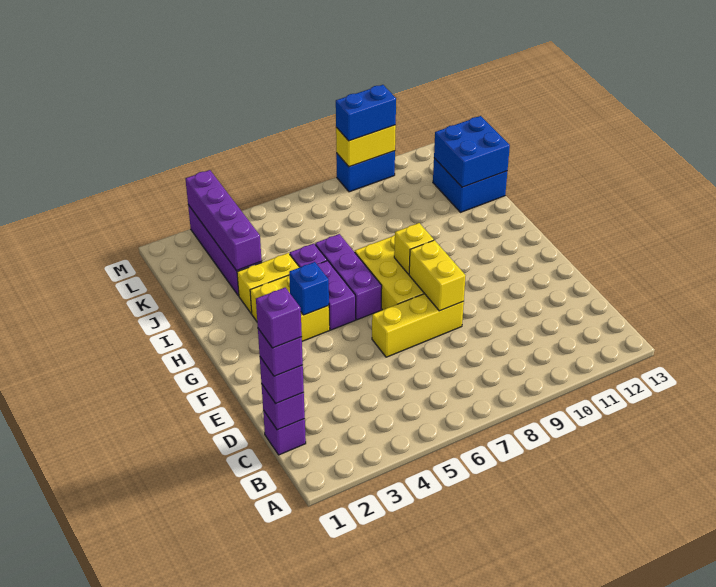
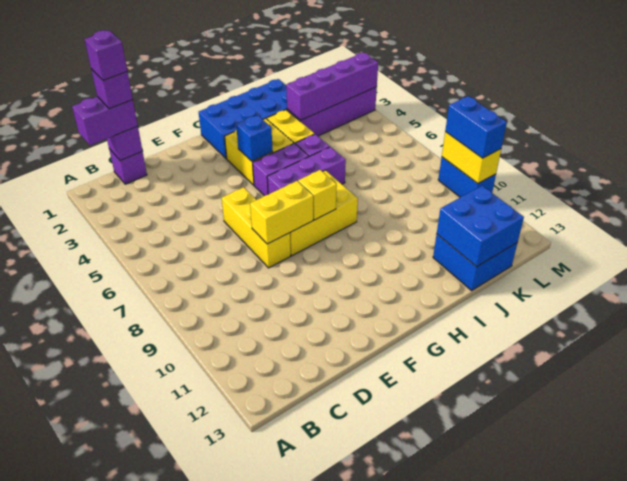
purple 1x1 brick [260,357,304,403] -> purple 1x2 brick [72,97,138,145]
none -> blue 2x4 brick [199,79,287,159]

